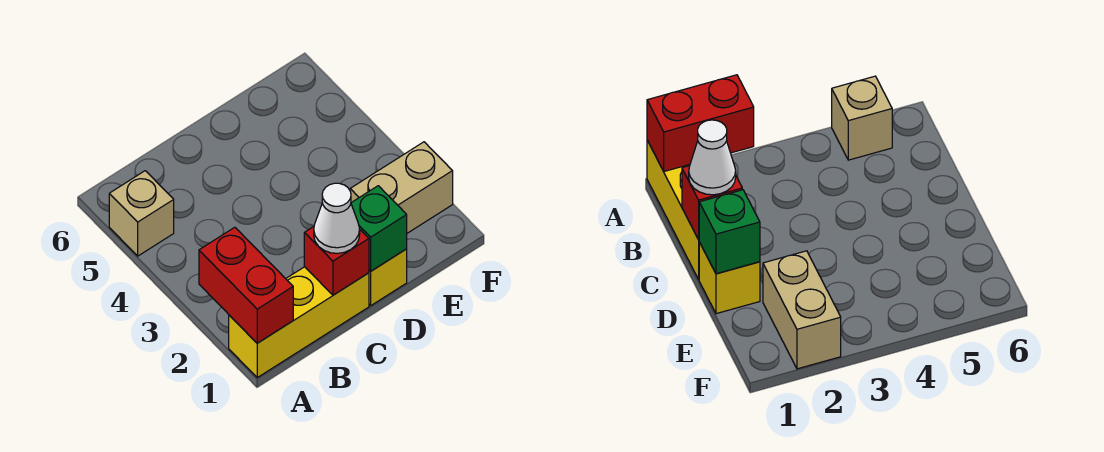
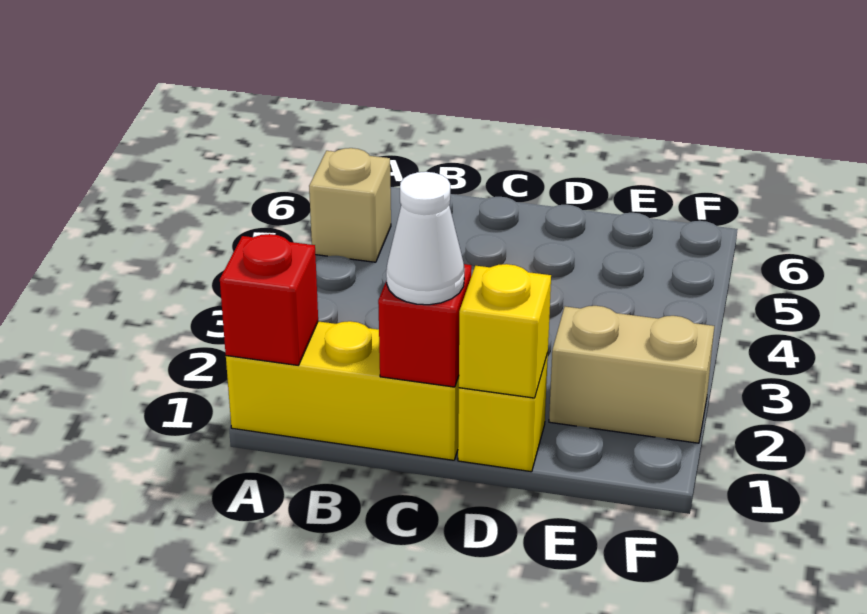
red 1x2 brick [199,227,293,343] -> red 1x1 brick [220,234,318,365]
green 1x1 brick [351,186,407,271] -> yellow 1x1 brick [459,264,551,398]

